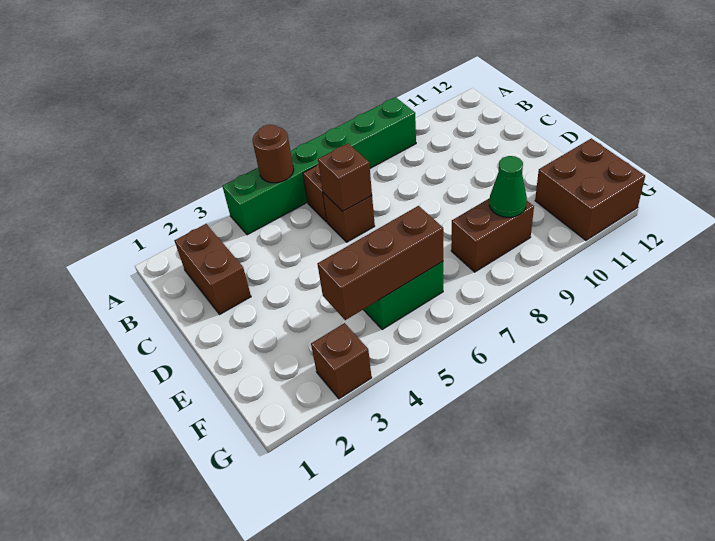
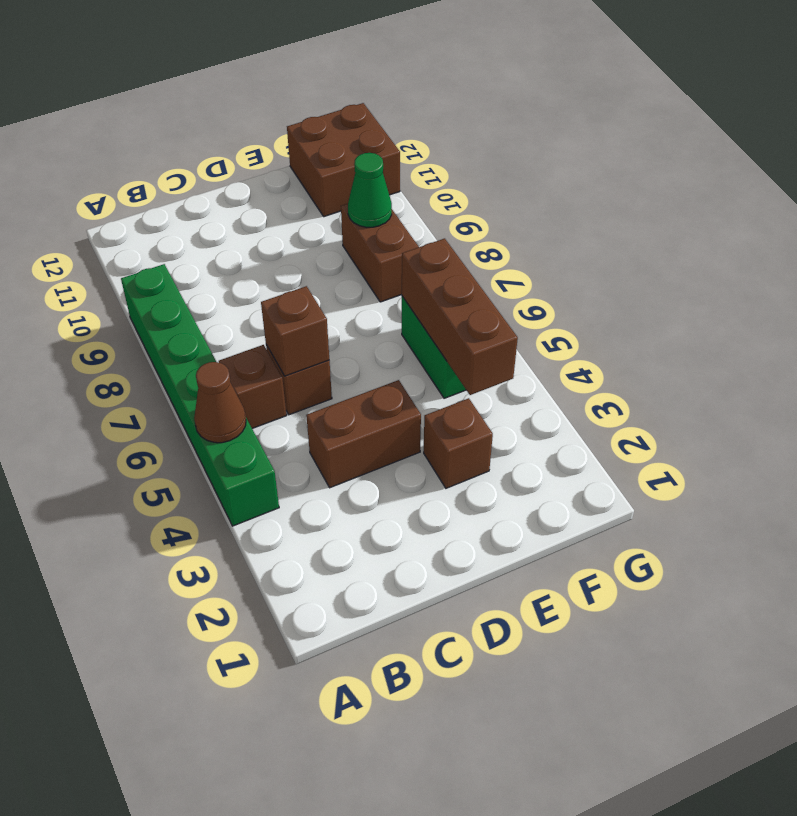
brown 1x1 round brick [253,125,294,183] -> brown 1x1 cone [194,362,246,443]
brown 1x2 brick [174,224,251,315] -> brown 1x2 brick moved to [306,380,421,488]
brown 1x1 brick [311,323,372,399] -> brown 1x1 brick moved to [424,398,493,488]

